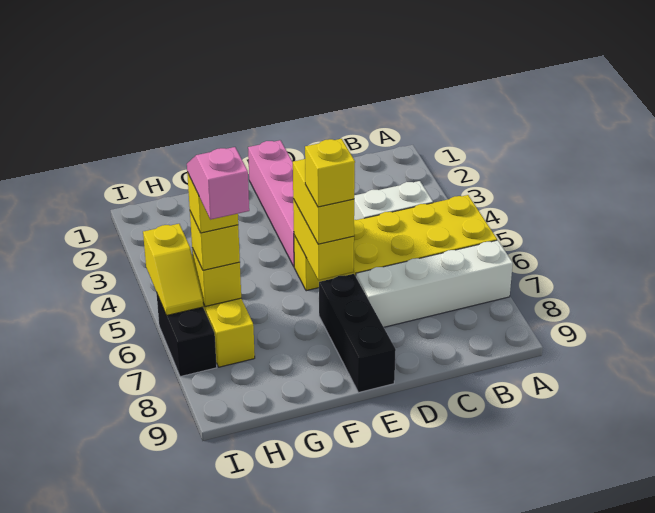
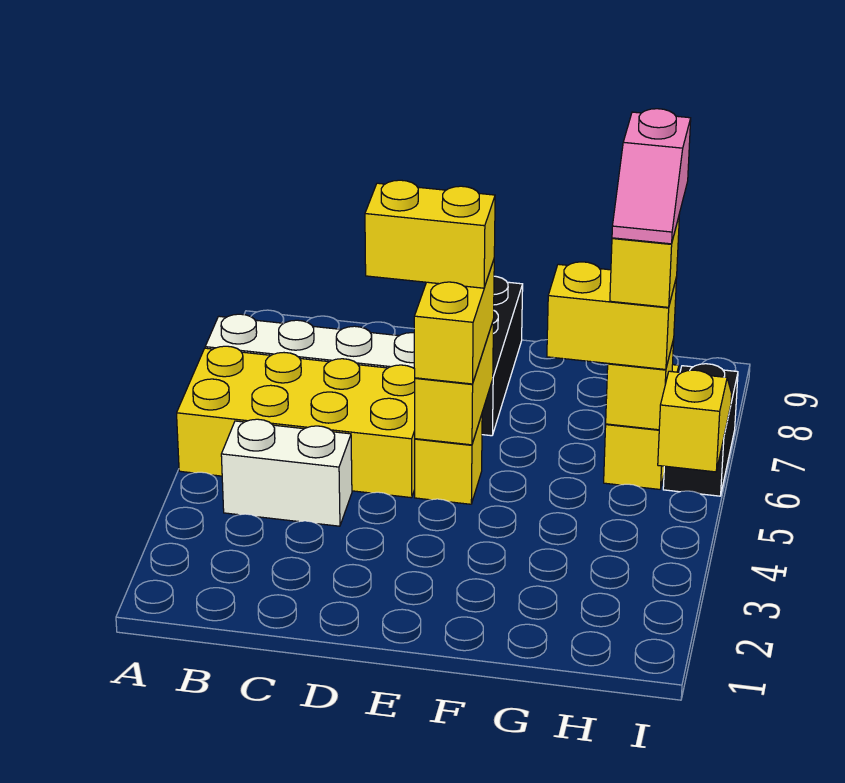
pink 1x4 brick [248,140,294,266] -> none
yellow 1x1 brick [305,139,355,207] -> yellow 1x2 brick [365,180,495,288]
yellow 1x1 brick [190,212,240,270] -> yellow 1x2 brick [547,262,677,369]

